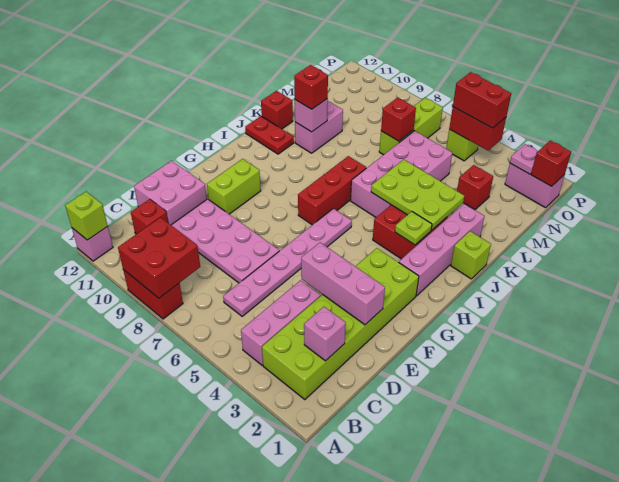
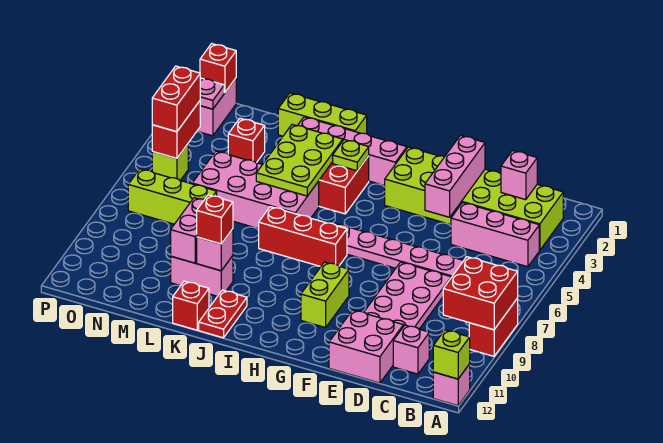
red 1x1 brick [131,199,168,234] -> pink 1x1 brick [393,325,429,374]
lime 1x2 brick [207,159,261,214] -> lime 1x2 brick turned to [301,262,349,328]
lime 1x1 brick [451,231,491,279] -> lime 1x3 brick [278,93,367,136]
none -> pink 1x2 brick [171,198,204,263]
red 1x1 brick [381,98,416,141] -> none

